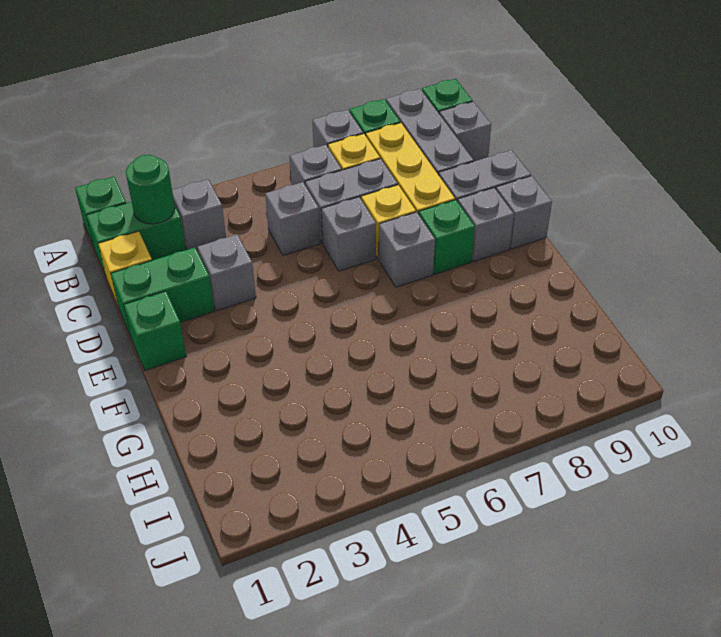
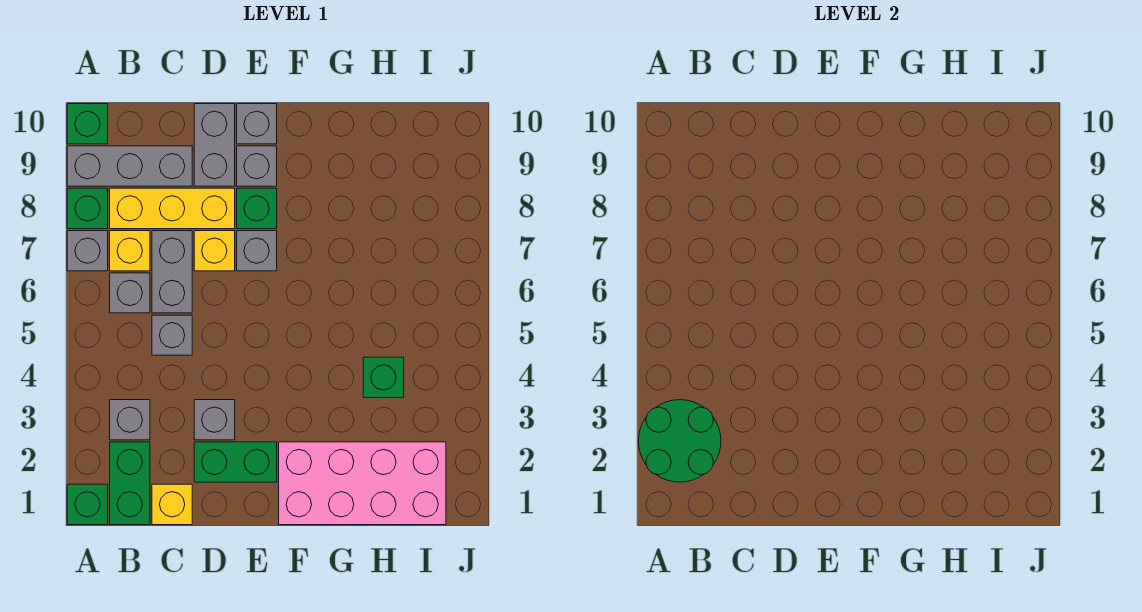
green 1x1 round brick [126,155,175,224] -> green 2x2 round brick [639,400,721,482]
grey 1x1 brick [439,102,491,161] -> none
green 1x2 brick [111,247,214,336] -> green 1x2 brick turned to [194,442,277,482]
grey 1x1 brick [321,197,376,271] -> none
green 1x1 brick [124,291,186,370] -> green 1x1 brick moved to [363,357,404,398]
none -> pink 2x4 brick [279,442,446,525]

